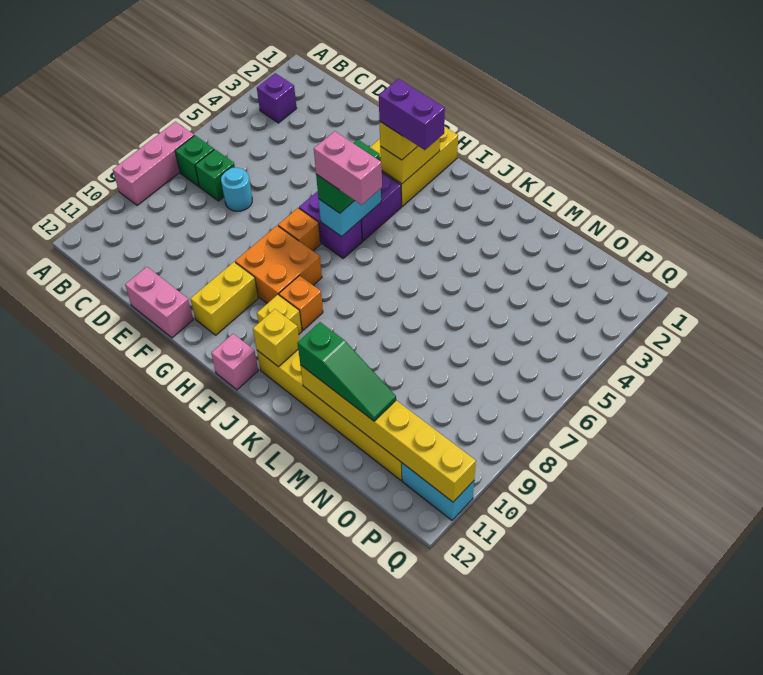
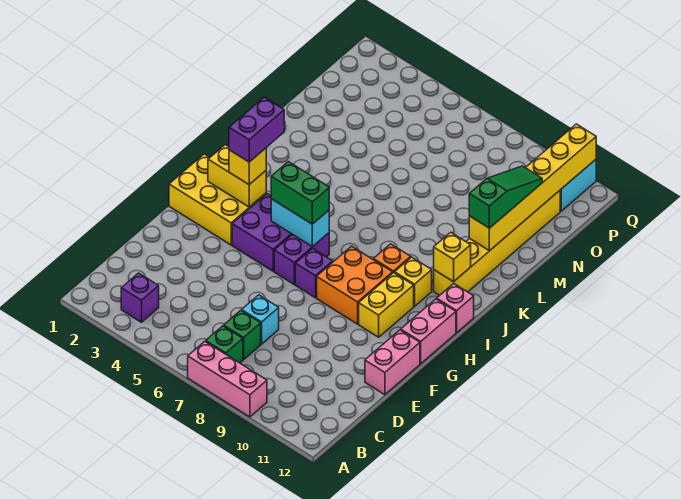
cyan 1x1 round brick [221,168,252,211] -> cyan 1x1 brick [242,295,279,344]
orange 1x1 brick [278,208,321,251] -> purple 1x1 brick [295,249,333,298]
yellow 1x2 brick [190,262,258,335] -> yellow 1x2 brick turned to [359,273,414,337]
pink 1x2 brick [314,131,382,205] -> pink 1x2 brick moved to [401,299,456,364]

